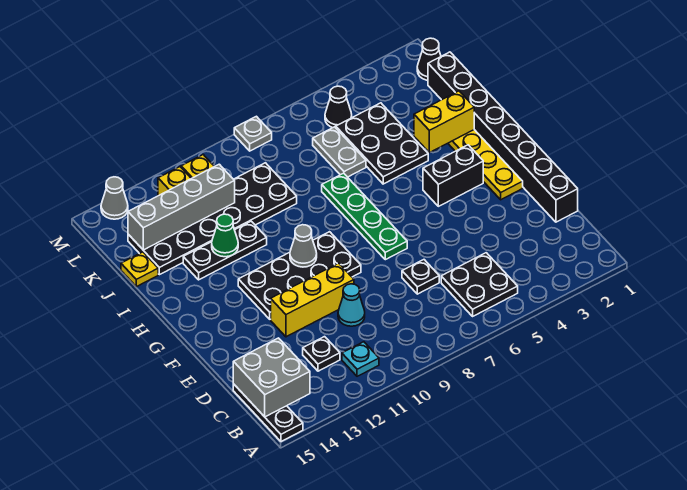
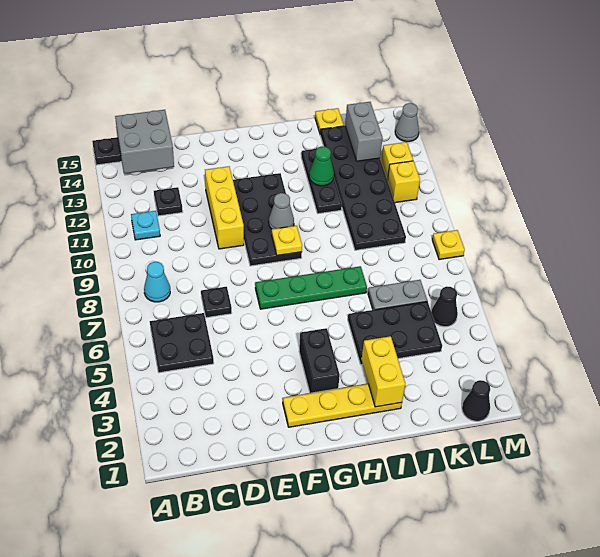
black 1x8 brick [428,52,578,222] -> none
cyan 1x1 cone [338,284,365,326] -> cyan 1x1 cone moved to [144,262,170,302]
none -> yellow 1x1 plate [272,226,302,255]
grey 1x4 brick [128,164,235,250] -> grey 1x2 brick [345,102,383,161]
grey 1x1 plate [234,116,272,151] -> yellow 1x1 plate [432,230,465,260]

